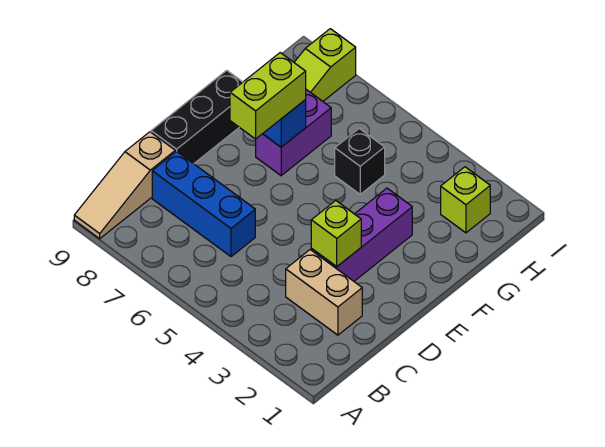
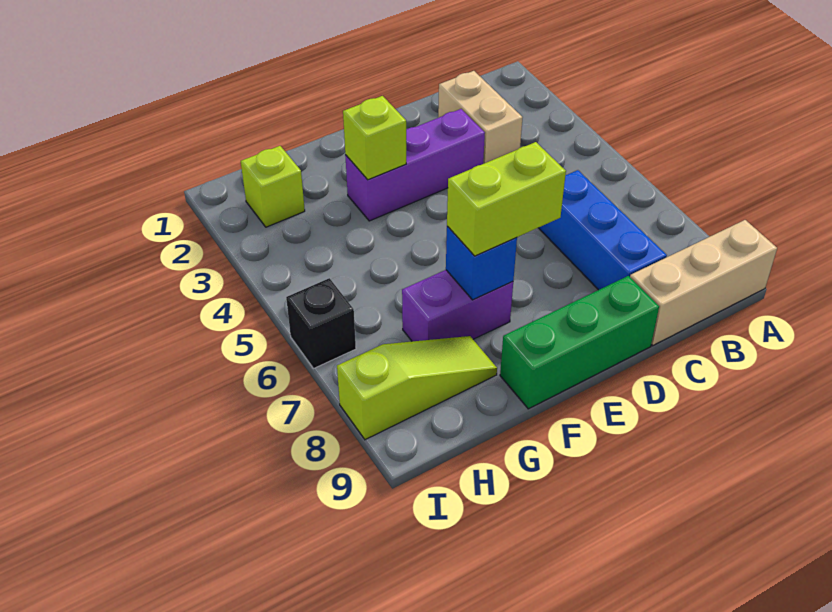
tan 1x3 slope [74,132,175,239] -> tan 1x3 brick [630,220,777,345]
lime 1x1 brick [311,201,361,267] -> lime 1x1 brick moved to [343,96,406,180]
black 1x3 brick [151,70,242,164] -> green 1x3 brick [500,276,659,409]
black 1x1 brick [335,128,385,194] -> black 1x1 brick moved to [286,278,356,369]

